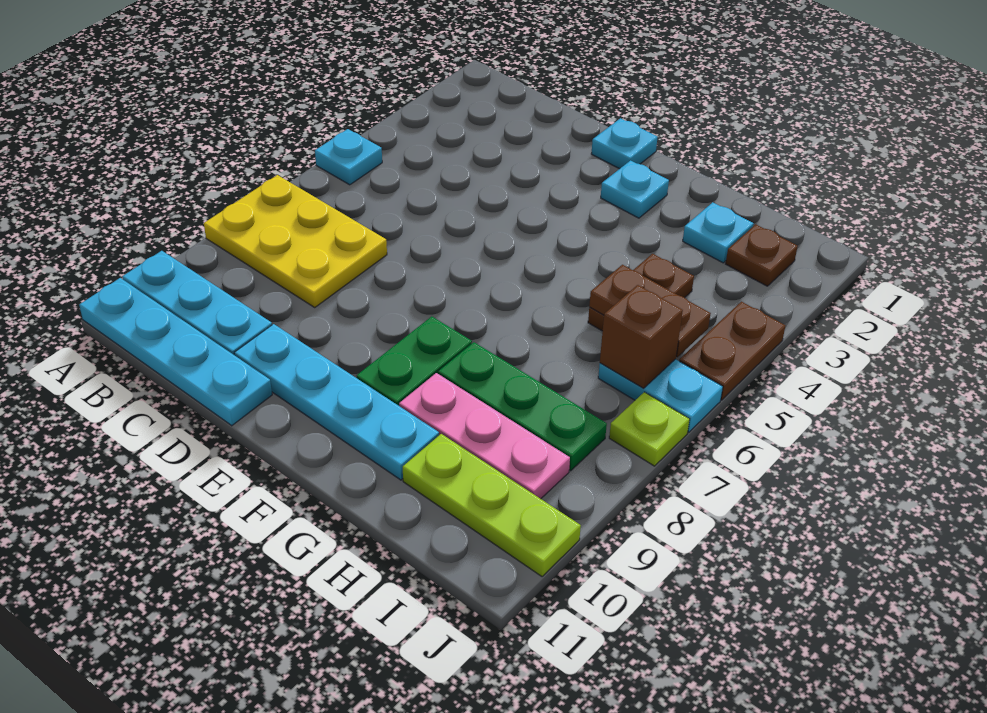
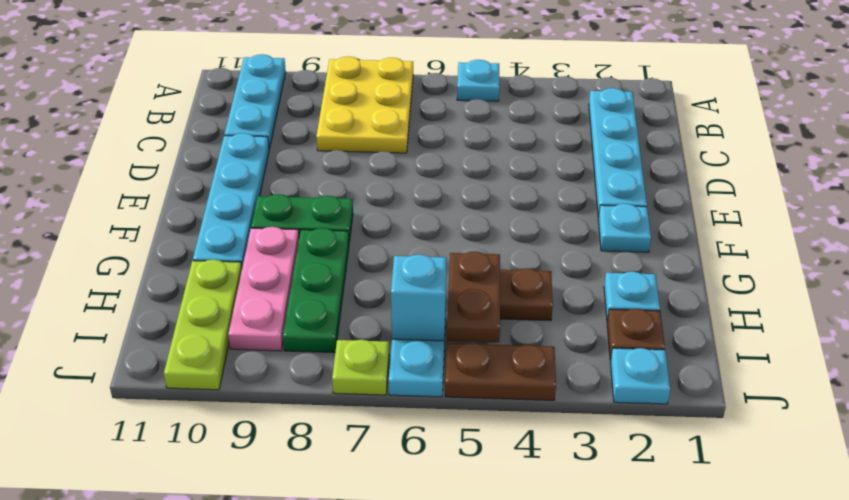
cyan 1x4 plate [79,278,272,426] -> cyan 1x4 plate moved to [589,88,647,218]
cyan 1x1 plate [591,118,658,169] -> cyan 1x1 plate moved to [610,348,670,404]
brown 1x1 brick [600,285,683,388] -> cyan 1x1 brick [391,255,446,341]

